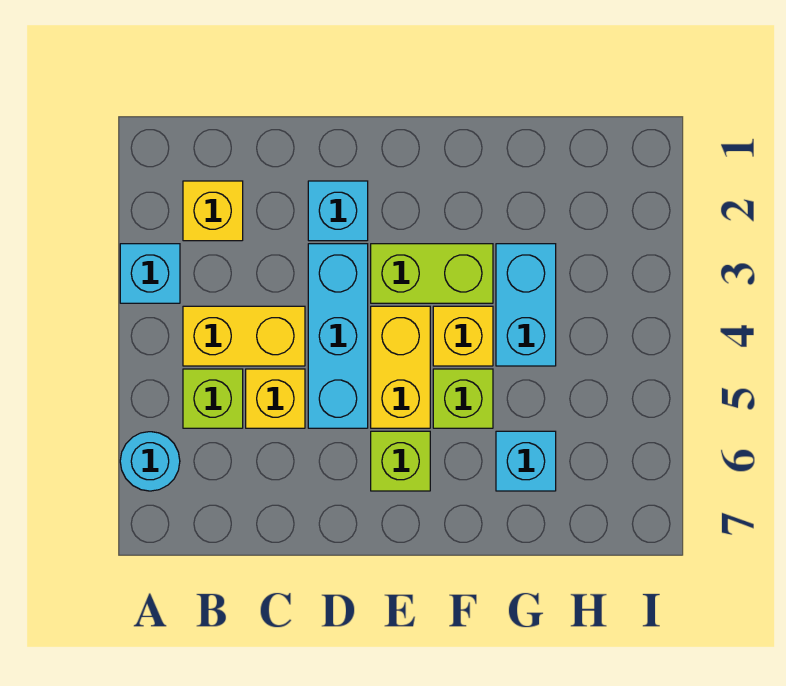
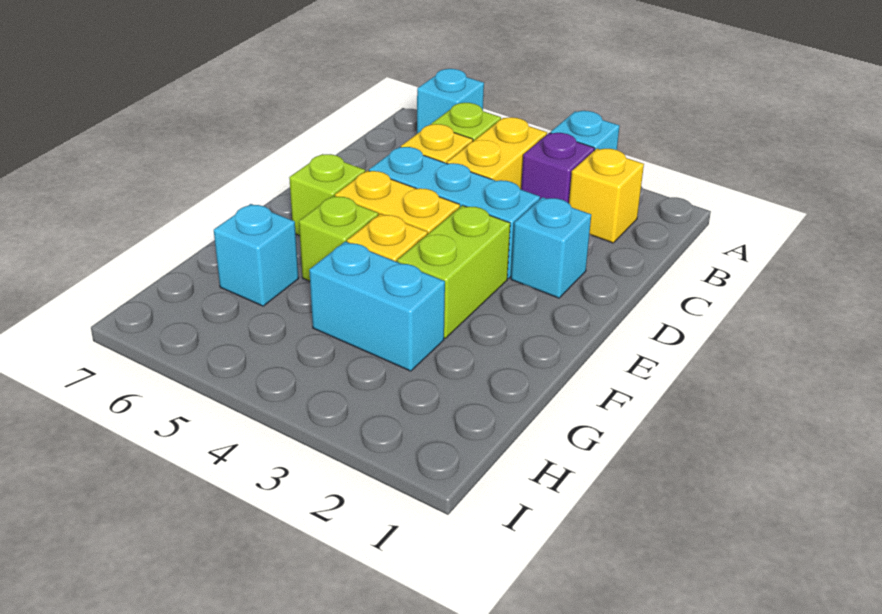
cyan 1x1 round brick [120,432,180,491] -> cyan 1x1 brick [417,69,484,134]
none -> purple 1x1 brick [521,133,595,203]

